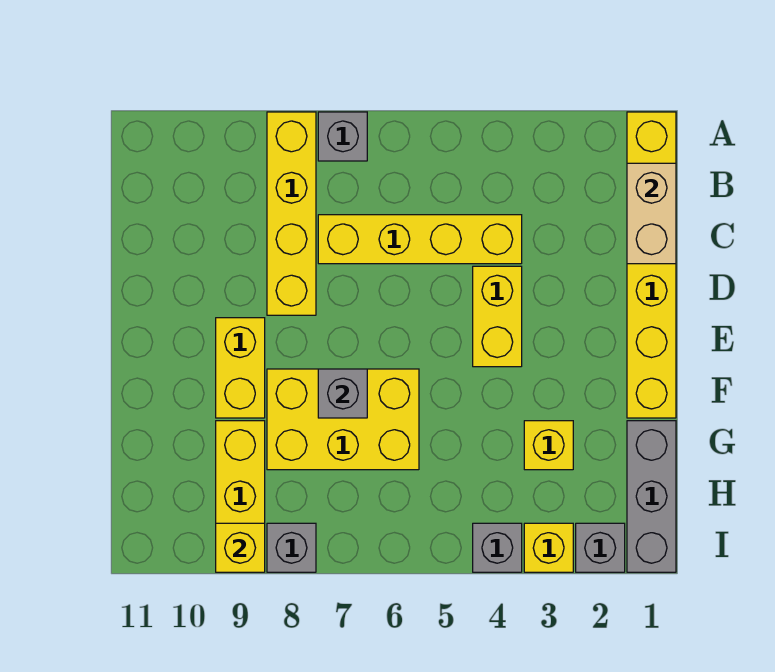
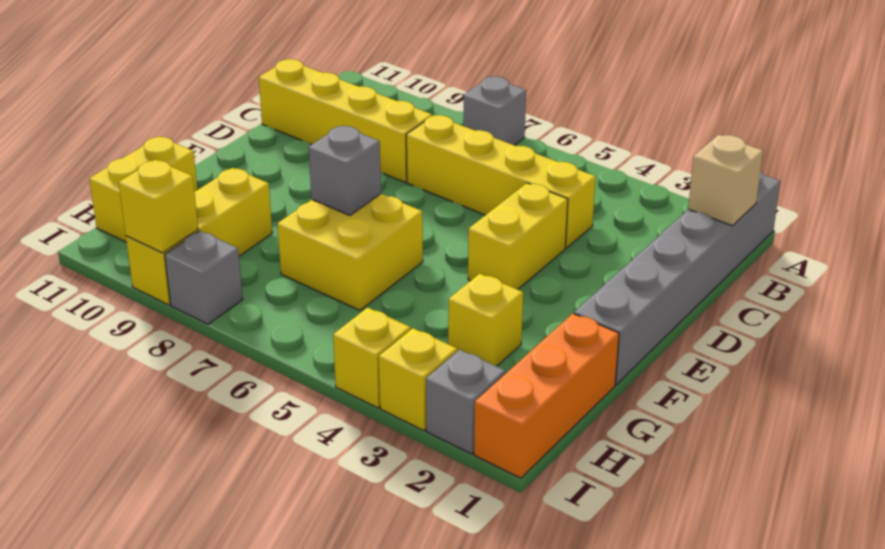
yellow 1x6 brick [627,112,676,418] -> grey 1x6 brick [574,171,780,385]
yellow 1x4 brick [267,112,316,315] -> yellow 1x4 brick turned to [259,59,432,182]
tan 1x2 brick [627,163,676,264] -> tan 1x1 brick [688,135,763,225]
yellow 1x2 brick [216,318,265,418] -> yellow 1x2 brick moved to [89,136,197,242]
yellow 2x3 brick [267,369,419,470] -> yellow 2x2 brick [277,194,423,310]
grey 1x3 brick [627,421,676,572] -> orange 1x3 brick [474,314,619,478]
grey 1x1 brick [473,523,522,572] -> yellow 1x1 brick [333,308,411,408]

